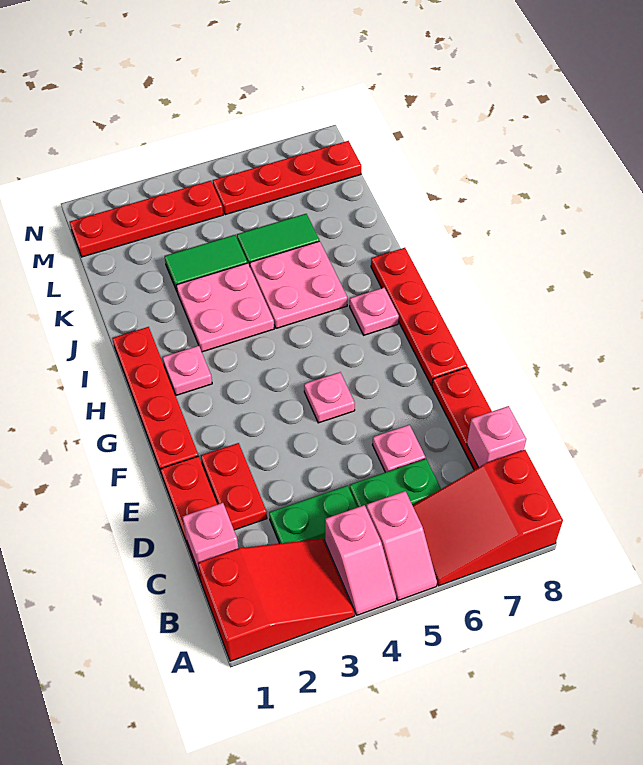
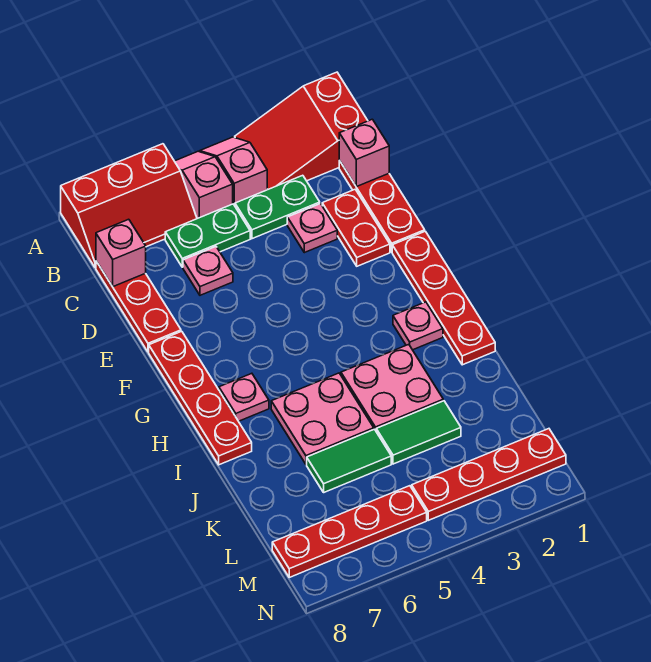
red 2x3 slope [413,450,563,586] -> red 2x3 slope turned to [61,144,197,268]
pink 1x1 plate [304,372,355,423] -> pink 1x1 plate moved to [287,204,337,253]

